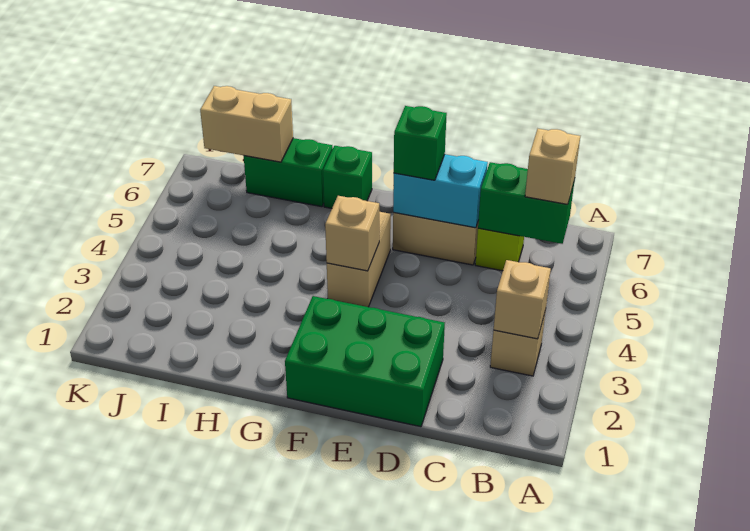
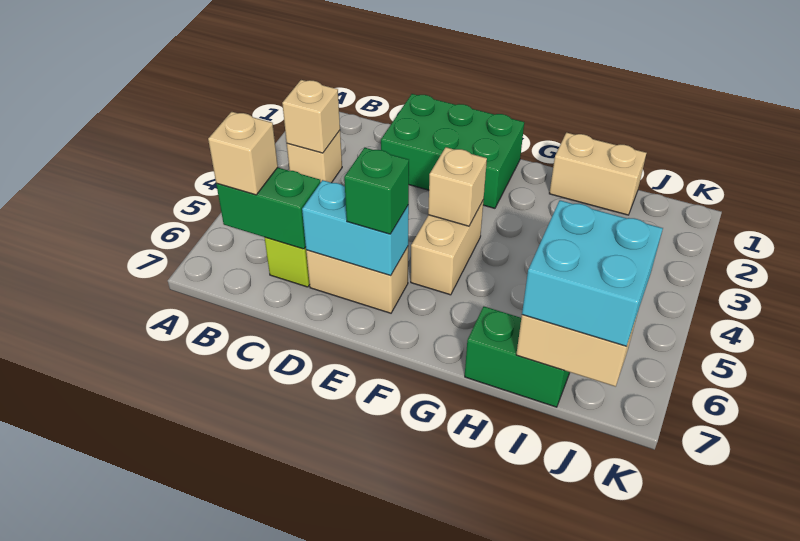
green 1x1 brick [323,146,372,208] -> none
none -> tan 1x2 brick [549,133,646,215]
none -> cyan 2x2 brick [522,200,663,346]

